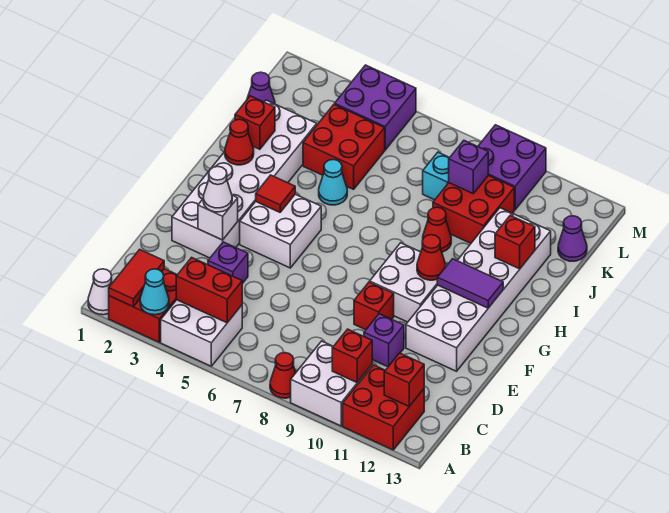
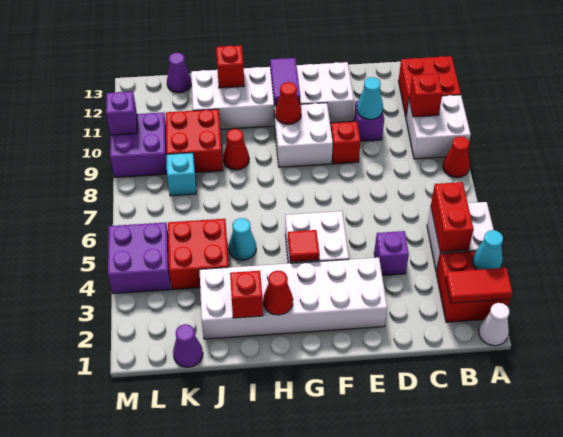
red 1x1 brick [384,353,424,406] -> none
none -> cyan 1x1 cone [357,77,383,119]
white 1x1 brick [198,195,238,240] -> none
white 1x1 cone [203,167,232,212] -> none
purple 1x1 brick [449,141,488,193] -> purple 1x1 brick moved to [106,92,137,135]

